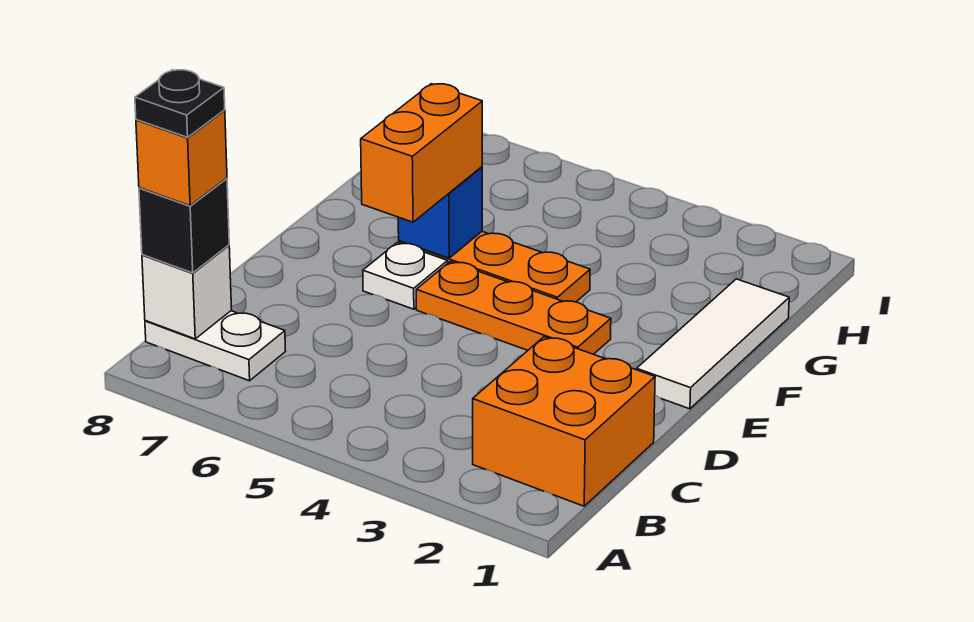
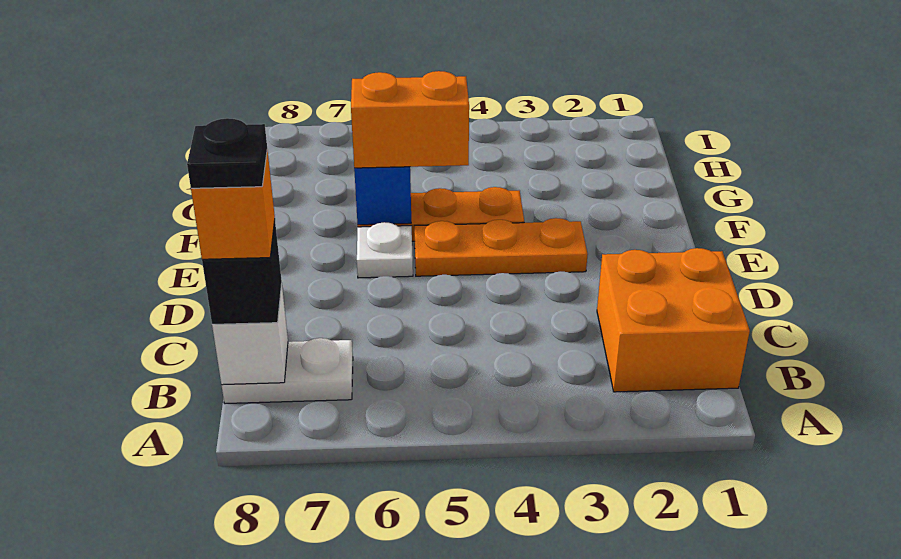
white 1x3 tile [637,279,789,409] -> none
orange 1x2 brick [361,84,482,222] -> orange 1x2 brick turned to [351,71,469,168]

